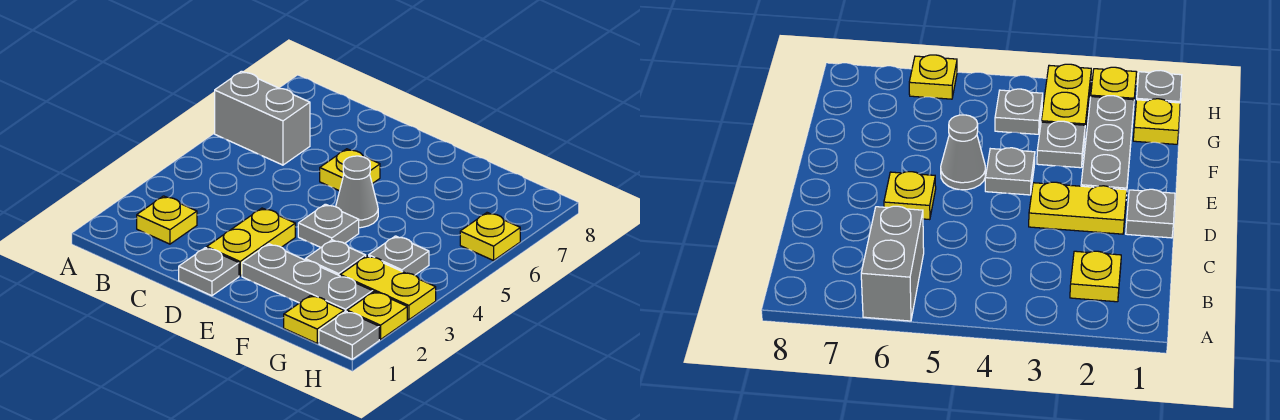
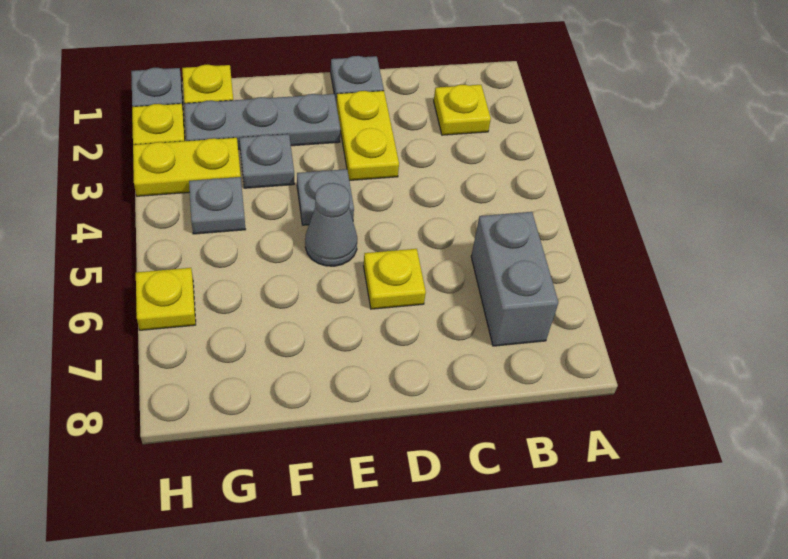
grey 1x2 brick [215,71,310,165] -> grey 1x2 brick turned to [471,212,558,346]

